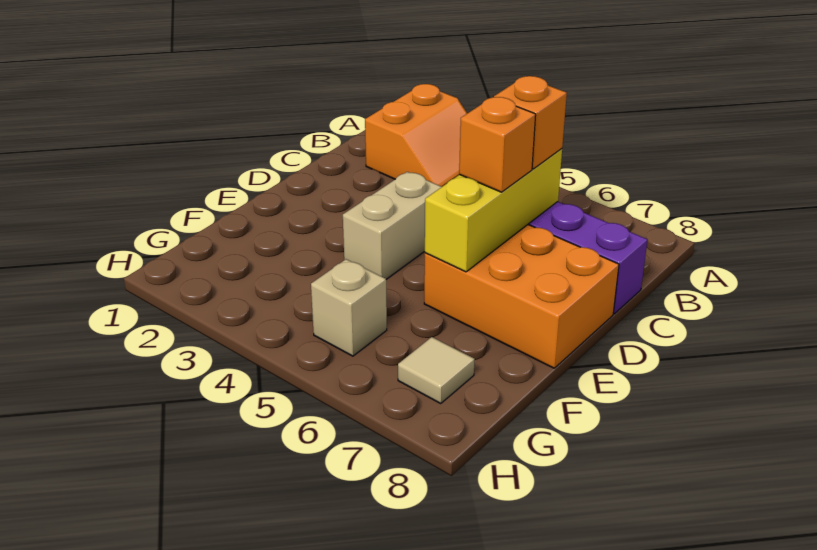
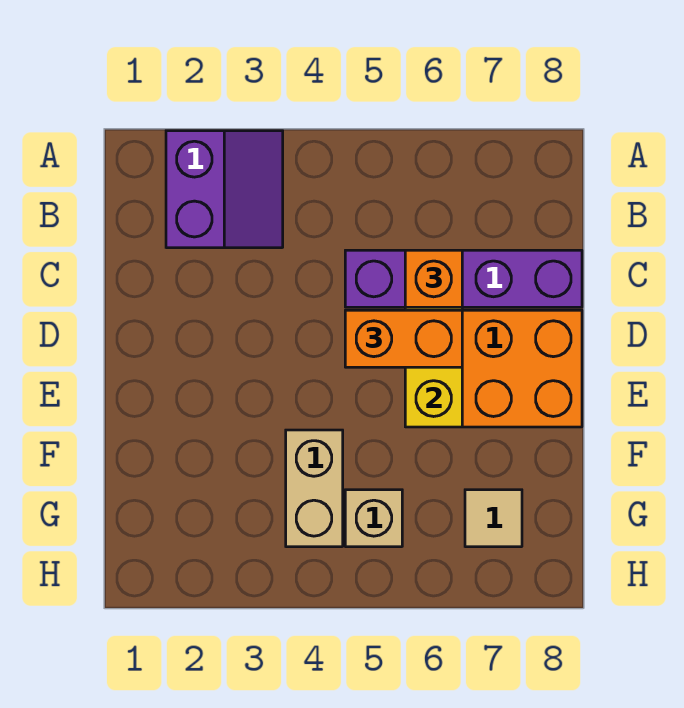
orange 2x2 slope [365,84,467,187] -> purple 2x2 slope [166,131,283,248]
tan 1x2 brick [343,172,441,279] -> tan 1x2 brick moved to [286,430,343,547]
orange 1x1 brick [459,97,536,192] -> orange 1x2 brick [345,310,462,367]

